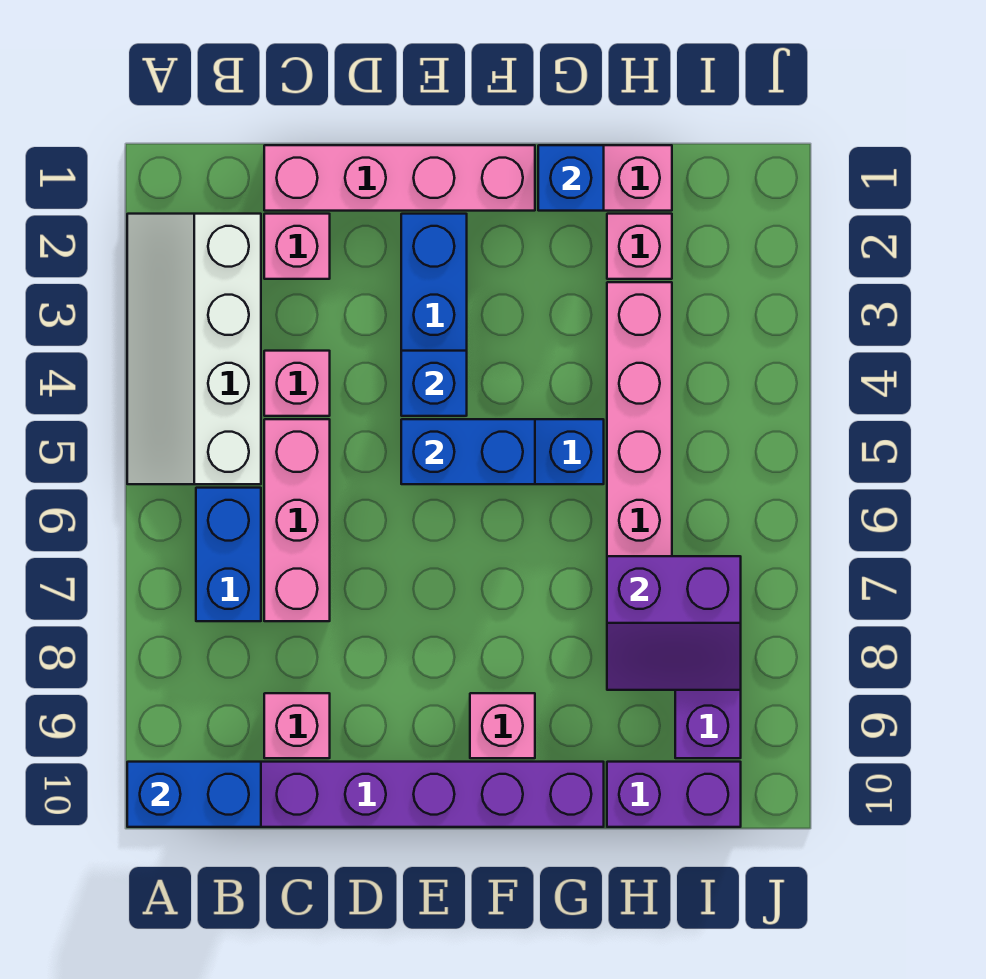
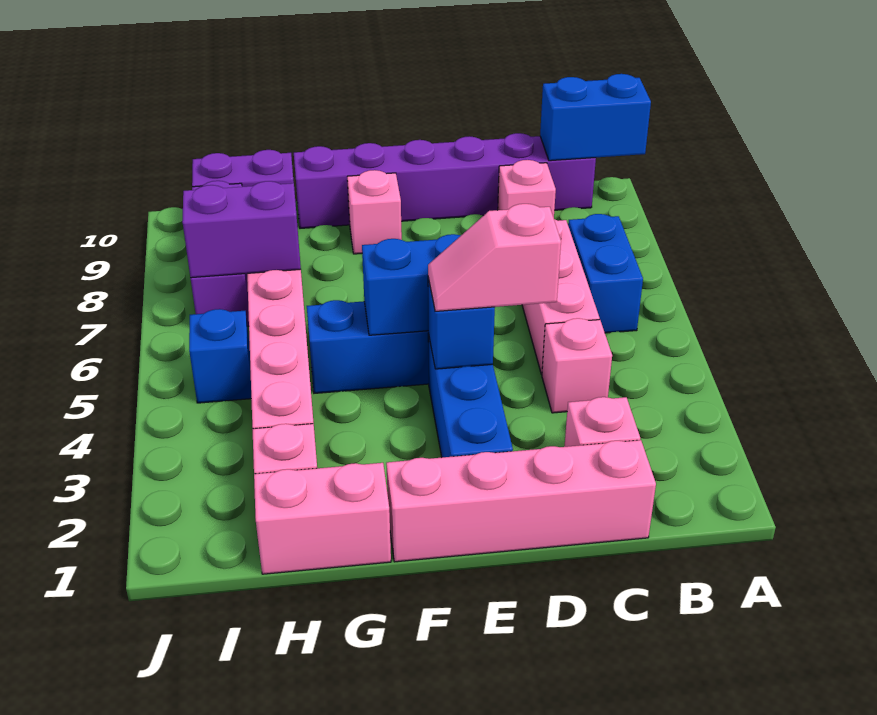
white 2x4 slope [127,214,261,484] -> none
none -> pink 1x2 slope [428,204,561,311]
blue 1x1 brick [538,145,604,211] -> blue 1x1 brick moved to [189,309,251,403]

